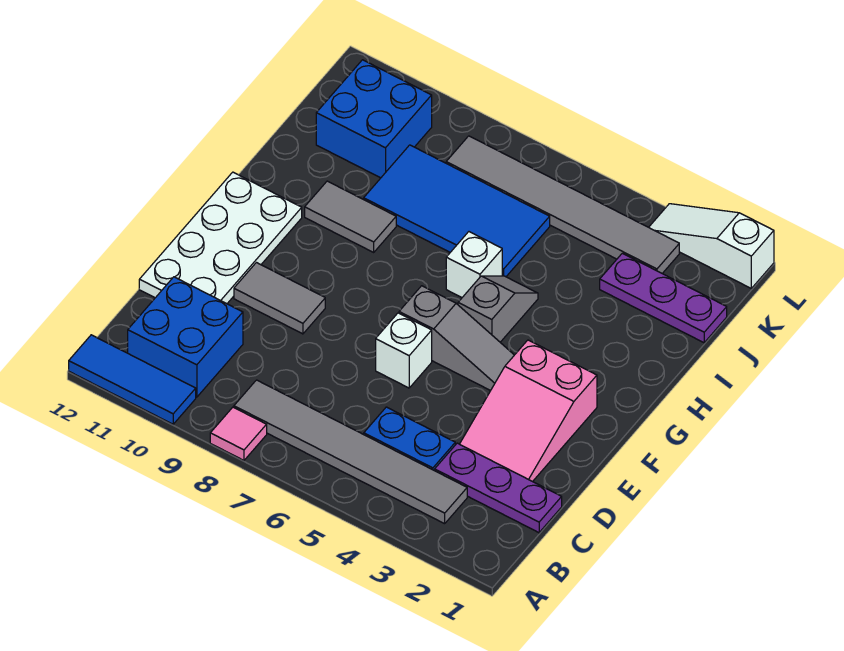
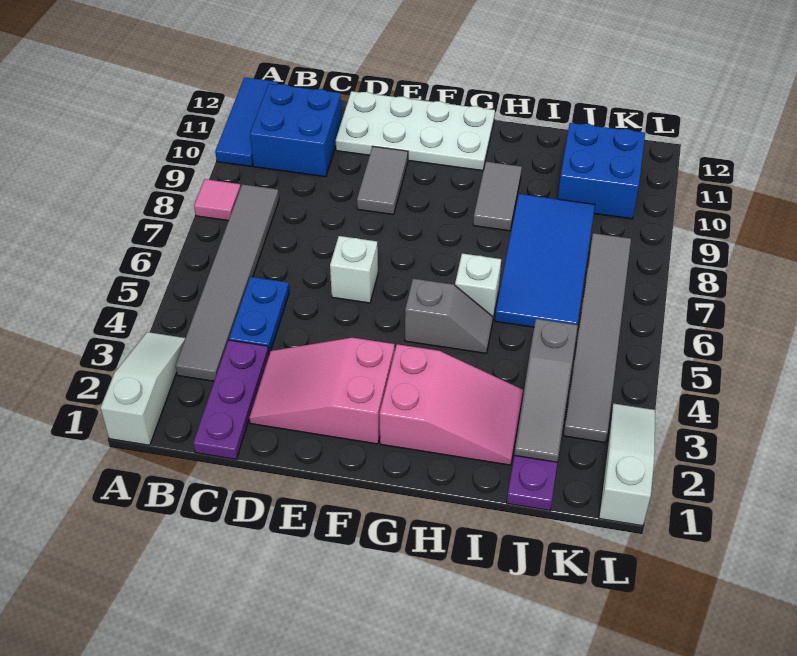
none -> white 1x3 slope [101,332,185,445]
grey 1x3 slope [399,286,514,391] -> grey 1x3 slope moved to [514,319,578,462]
none -> pink 2x3 slope [380,344,523,465]

